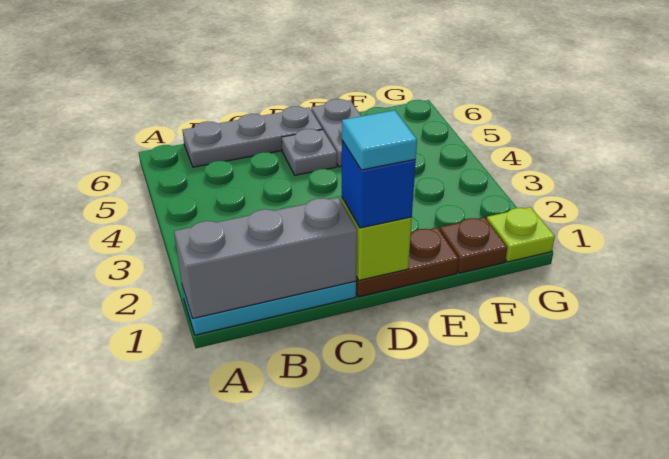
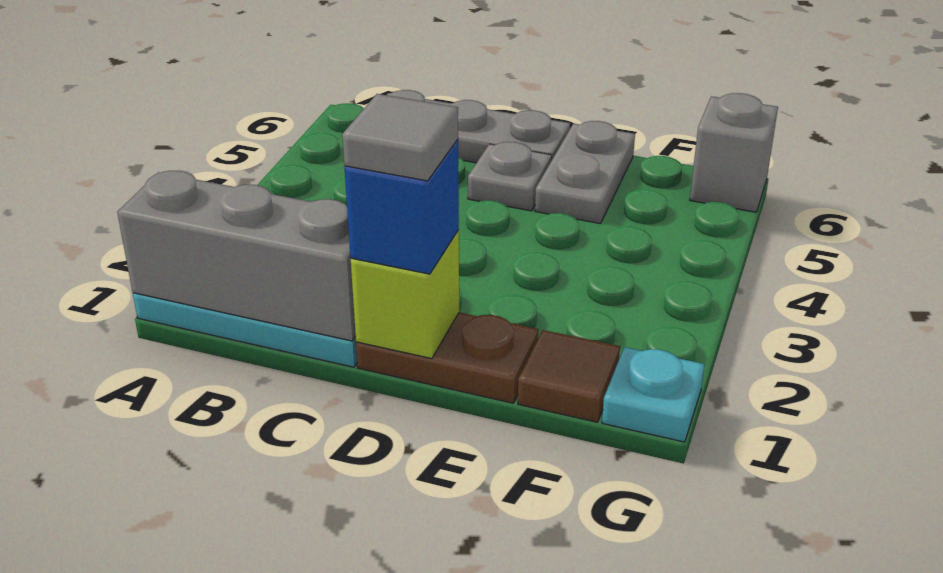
cyan 1x1 tile [342,110,417,170] -> grey 1x1 tile [342,94,458,181]
brown 1x1 plate [440,217,507,273] -> brown 1x1 tile [518,330,620,422]
lime 1x1 plate [487,207,555,262] -> cyan 1x1 plate [602,347,705,442]
none -> grey 1x1 brick [690,93,778,212]

